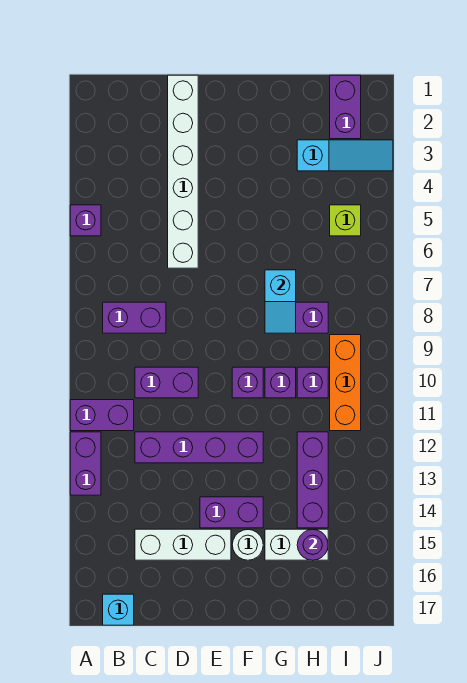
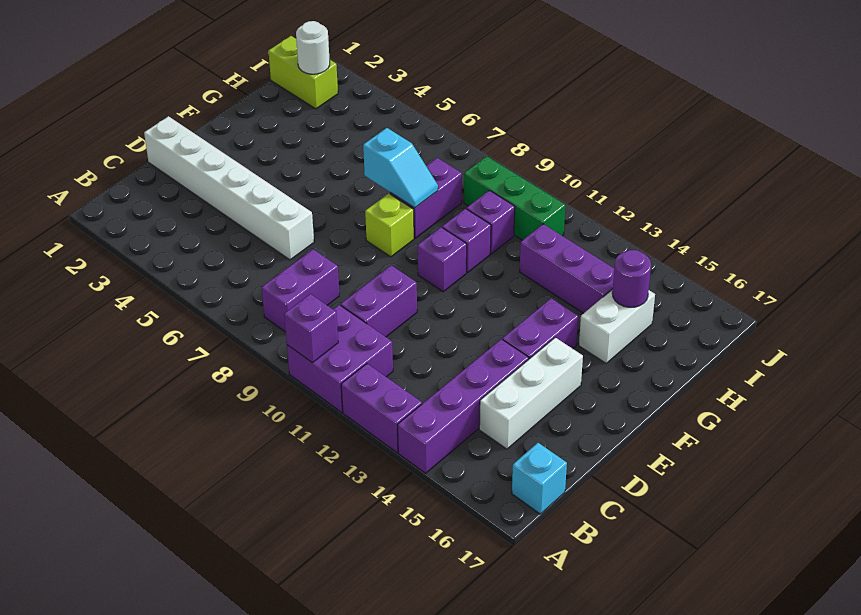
purple 1x1 brick [70,205,101,236] -> purple 1x1 brick moved to [284,294,338,363]
purple 1x2 brick [70,400,134,431] -> purple 2x2 brick [287,305,393,412]
purple 1x4 brick [135,432,263,463] -> purple 1x4 brick moved to [398,339,529,473]
white 1x1 round brick [232,530,263,560] -> white 1x1 round brick moved to [296,21,330,74]
cyan 1x3 slope [297,140,393,171] -> none
purple 1x2 brick [330,75,361,139] -> lime 1x2 brick [268,36,338,109]
lime 1x1 brick [330,205,361,236] -> lime 1x1 brick moved to [365,193,414,257]
orange 1x3 brick [330,335,361,431] -> green 1x3 brick [464,156,565,240]

